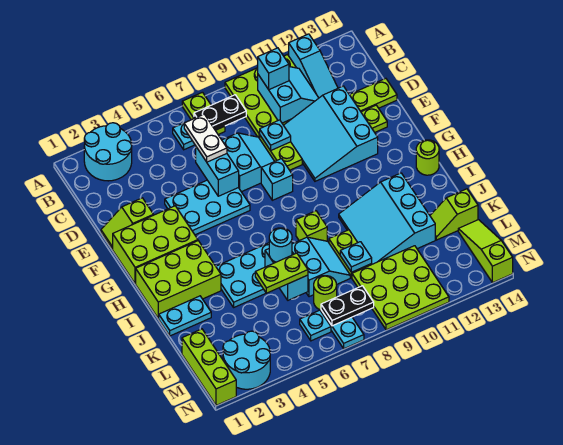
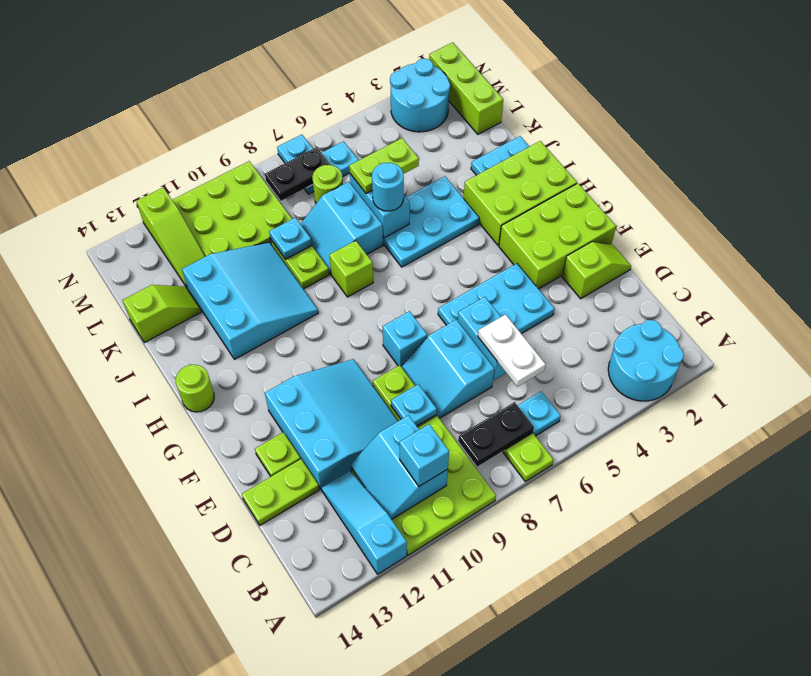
lime 1x3 slope [458,220,513,283] -> lime 1x3 slope moved to [137,188,205,287]

